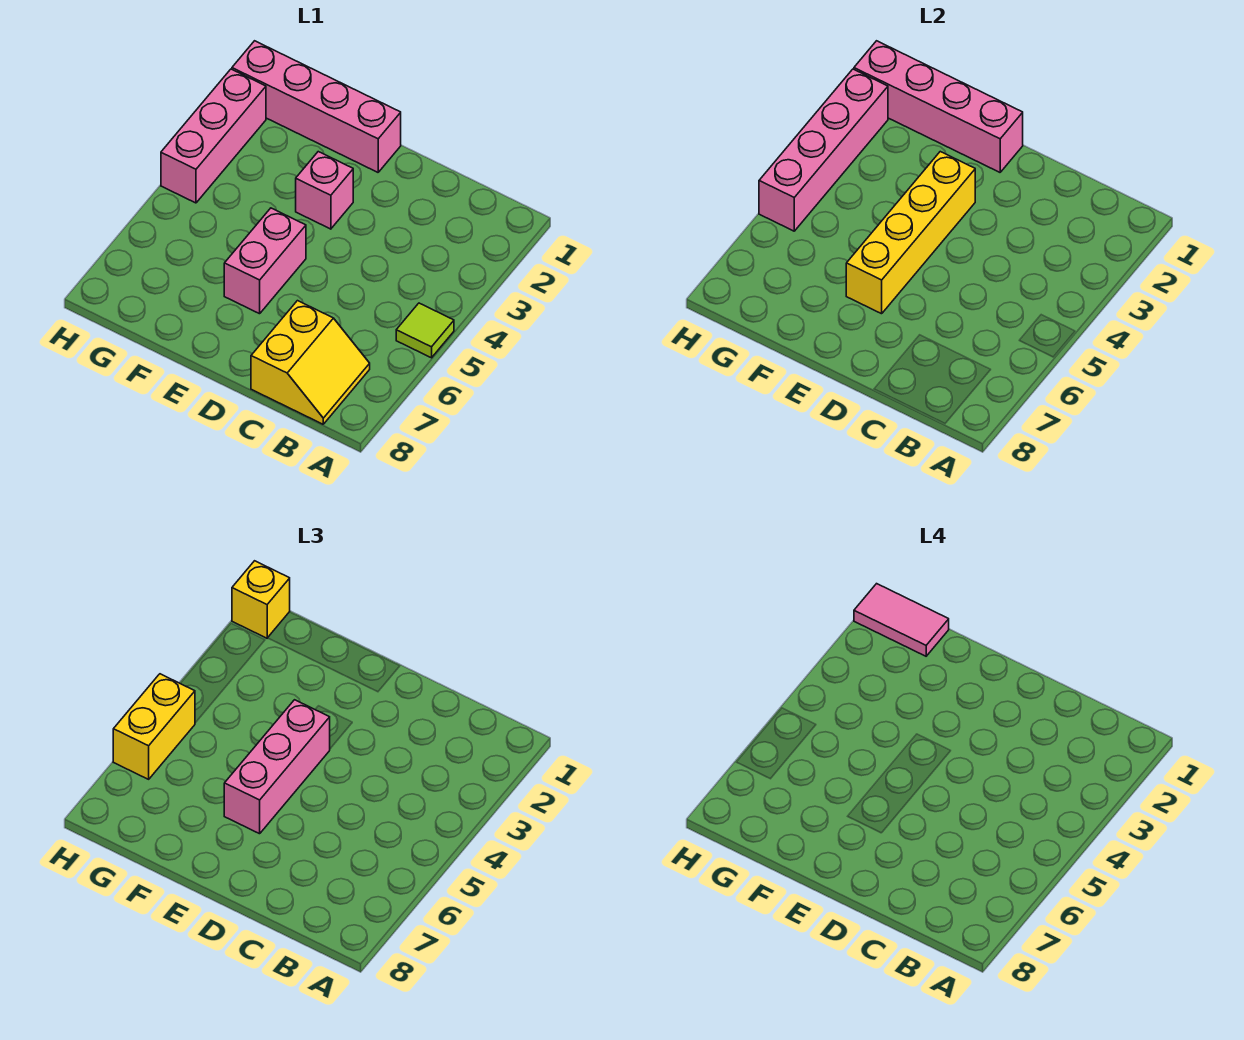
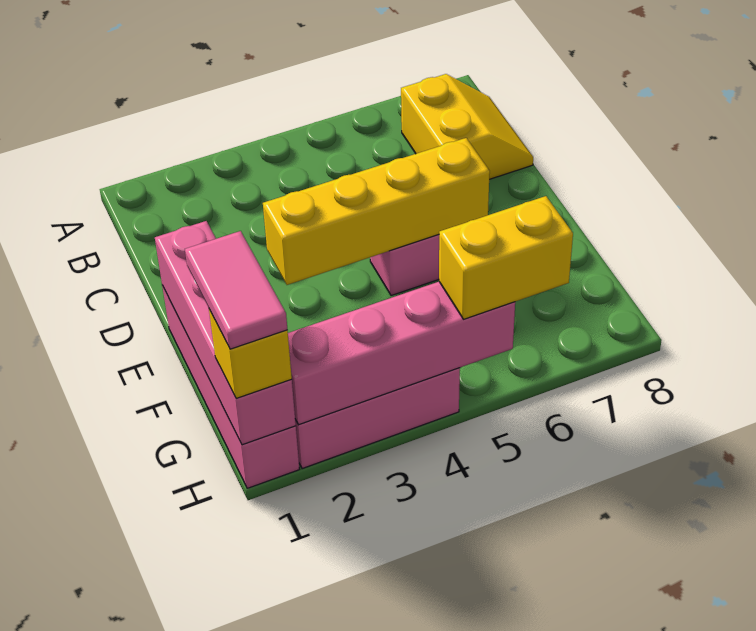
lime 1x1 tile [396,303,454,358] -> none
yellow 2x2 slope [251,301,370,424] -> yellow 2x2 slope turned to [401,74,533,179]
pink 1x1 brick [296,152,353,229] -> none
pink 1x3 brick [224,700,330,834] -> none

